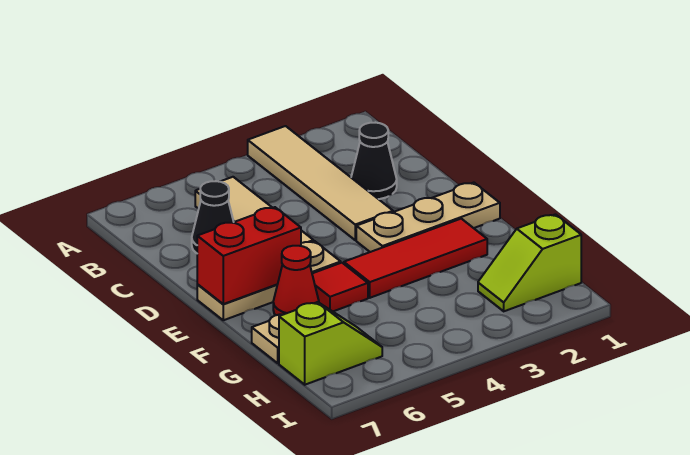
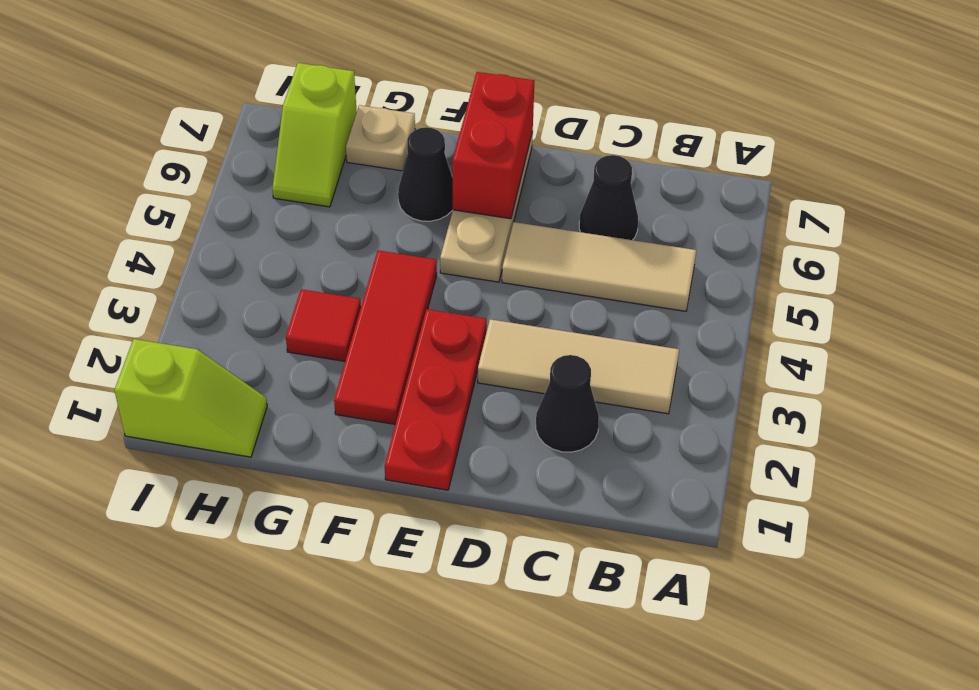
tan 1x4 tile [248,126,393,240] -> tan 1x3 tile [478,319,679,414]
tan 1x3 plate [356,183,500,252] -> red 1x3 plate [385,309,487,490]
red 1x1 tile [312,263,368,311] -> red 1x1 tile moved to [286,289,361,361]
red 1x1 cone [273,246,319,315] -> black 1x1 cone [398,127,453,221]
lime 1x2 slope [478,214,581,311] -> lime 1x2 slope turned to [114,339,267,457]

